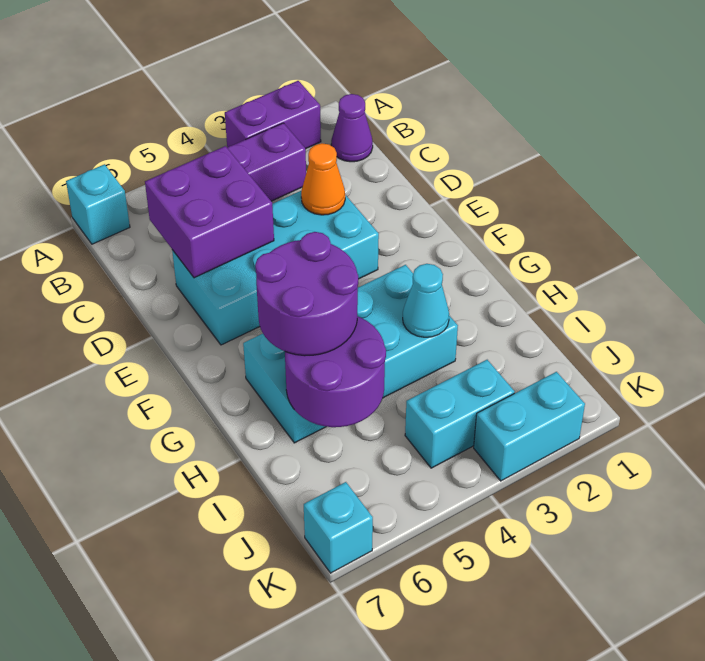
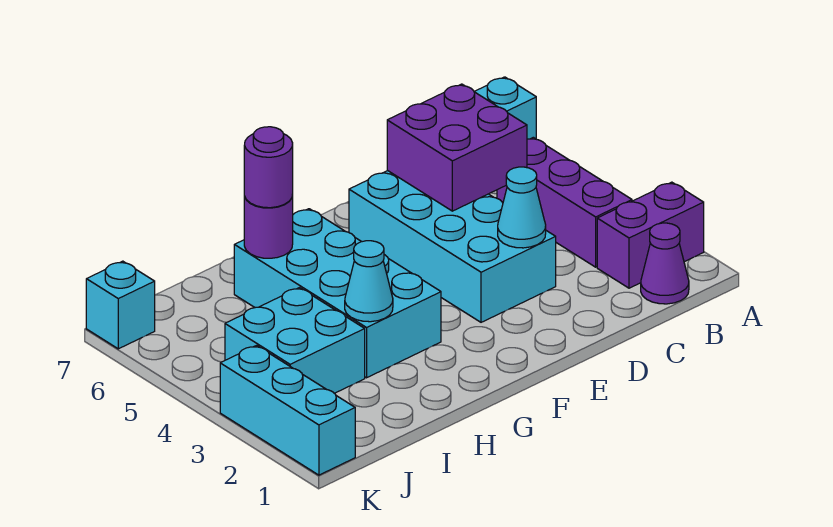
purple 1x2 brick [225,81,321,149] -> purple 1x2 brick turned to [597,182,704,288]
orange 1x1 cone [301,143,345,215] -> cyan 1x1 cone [498,167,546,248]
purple 2x2 round brick [255,232,358,356] -> purple 1x1 round brick [244,127,293,208]
purple 2x2 round brick [285,316,386,427] -> purple 1x1 round brick [244,195,293,258]
cyan 1x2 brick [405,360,515,468] -> cyan 2x2 brick [225,288,365,393]
cyan 1x2 brick [474,372,585,481] -> cyan 1x3 brick [220,346,355,475]

